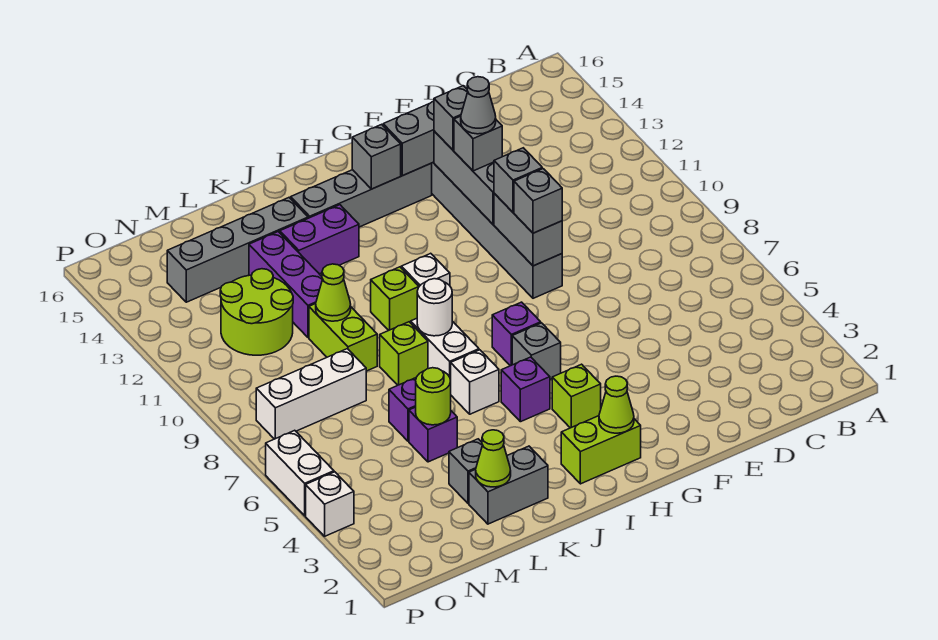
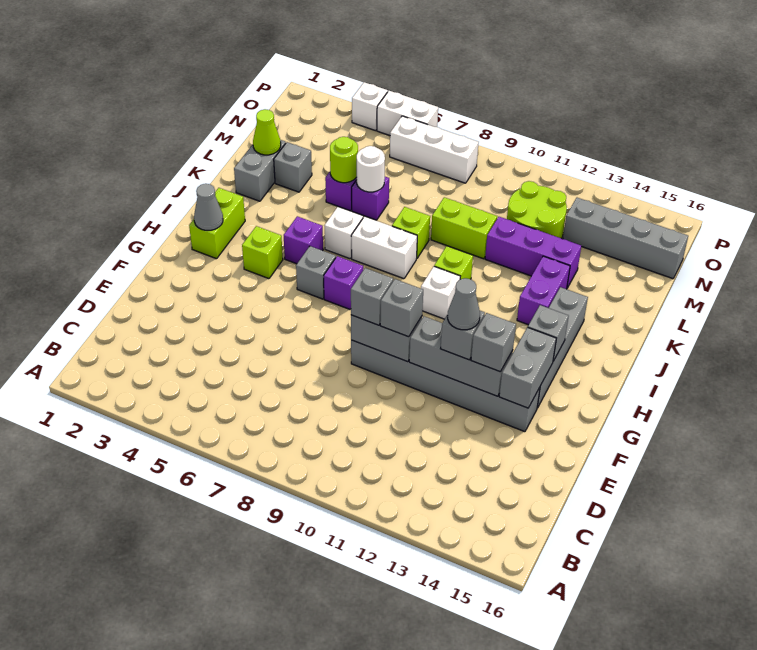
lime 1x1 cone [599,376,634,433] -> grey 1x1 cone [194,184,223,230]
white 1x1 round brick [417,279,452,336] -> white 1x1 round brick moved to [356,146,385,192]
grey 1x4 brick [167,198,308,302] -> grey 1x4 brick turned to [563,198,688,279]
lime 1x1 cone [316,264,351,321] -> none
white 1x3 brick [256,349,366,439] -> white 1x3 brick turned to [390,116,479,183]

